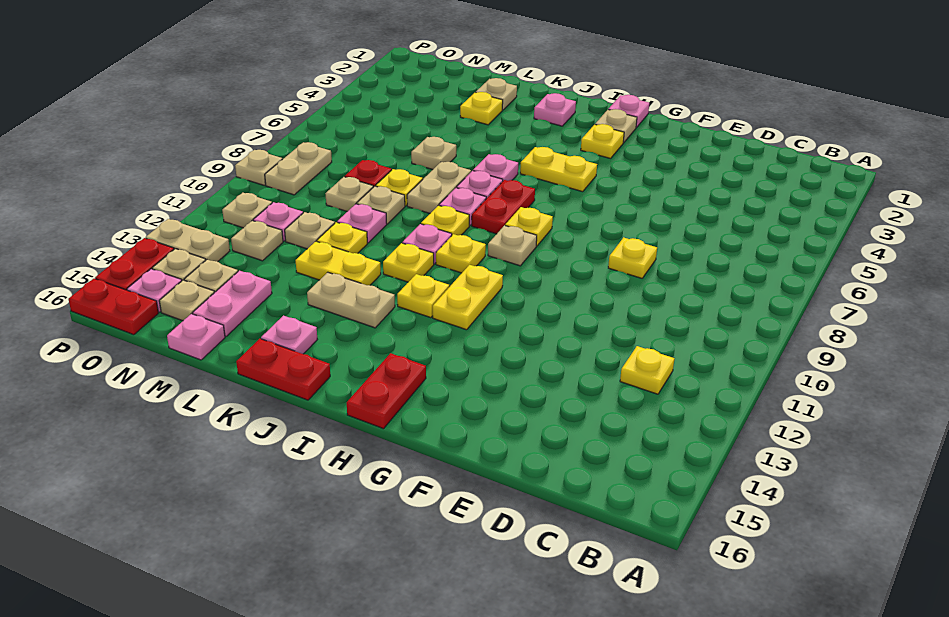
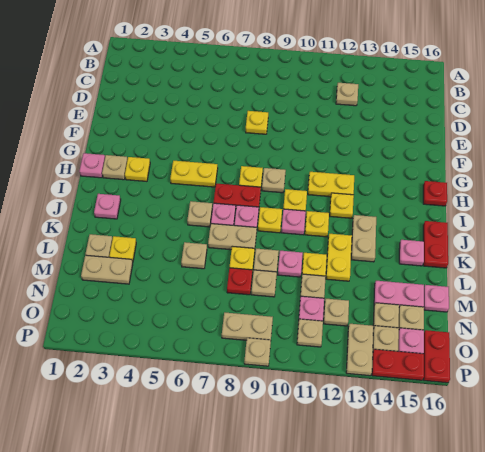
yellow 1x1 plate [620,346,674,394] -> tan 1x1 plate [336,83,358,106]
yellow 1x2 plate [520,147,597,192] -> yellow 1x2 plate turned to [170,161,218,187]
red 1x2 plate [347,353,426,429] -> red 1x1 plate [423,181,447,206]
pink 1x1 plate [473,154,518,181] -> tan 1x1 plate [187,201,212,227]
none -> tan 1x2 plate [81,255,133,284]

